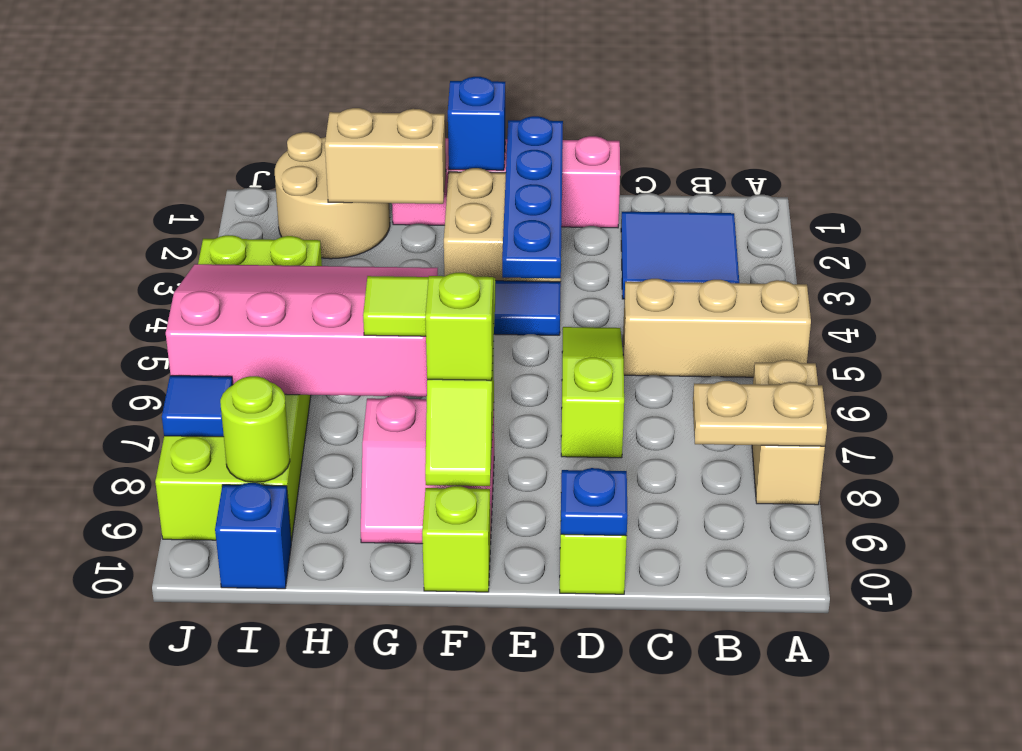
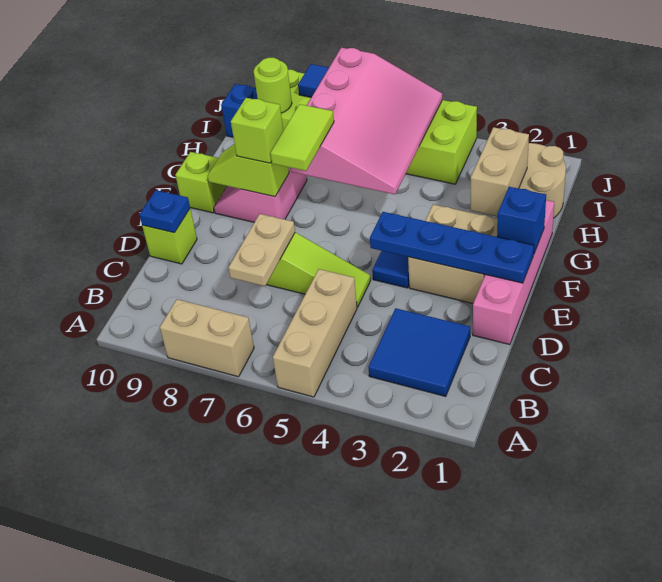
tan 1x2 plate [693,381,827,446] -> tan 1x2 plate moved to [228,214,295,286]

